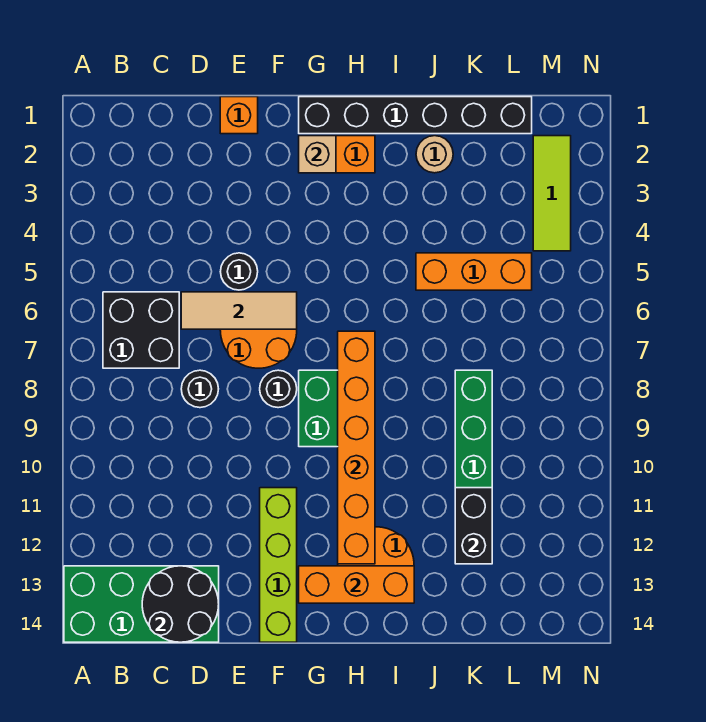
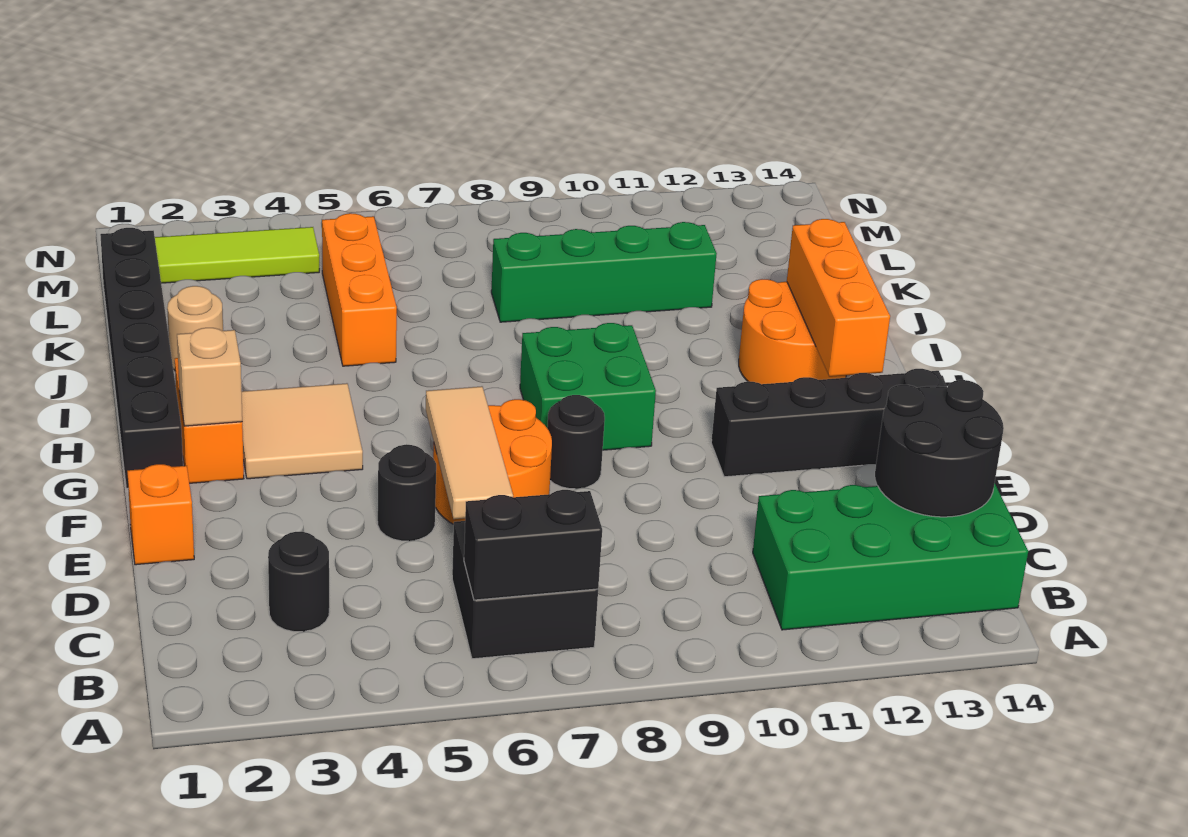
green 2x4 brick [64,566,219,642] -> green 2x4 brick turned to [753,483,1028,630]
black 1x1 round brick [181,370,218,408] -> black 1x1 round brick moved to [268,532,329,632]
lime 1x4 brick [260,488,297,642] -> black 1x4 brick [711,369,947,477]
none -> tan 2x2 tile [242,383,363,479]
orange 1x6 brick [338,331,375,564] -> none
black 1x2 brick [455,488,492,564] -> black 1x2 brick moved to [464,490,602,600]

